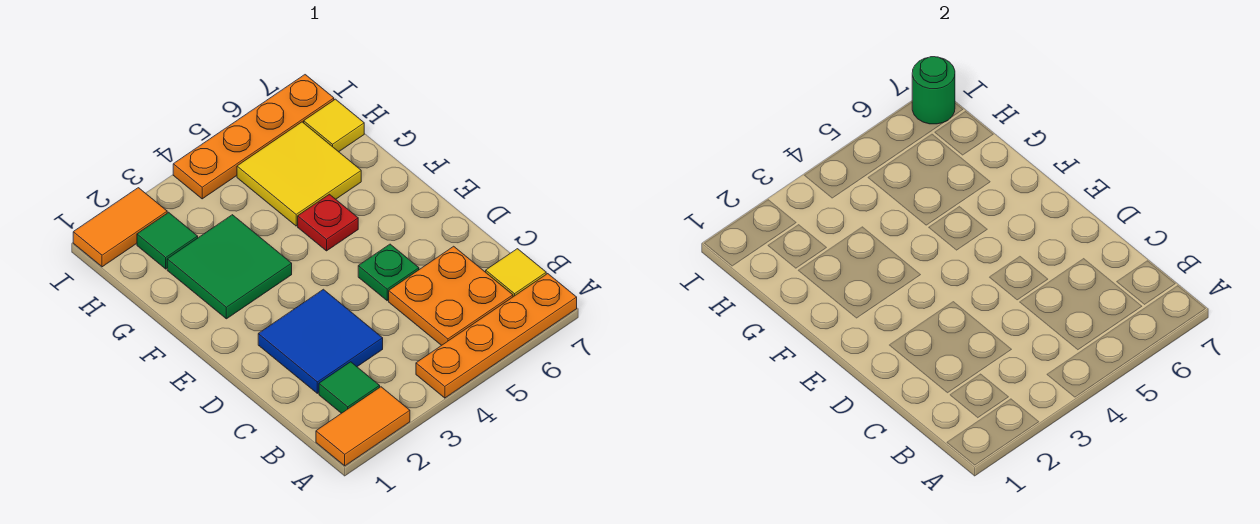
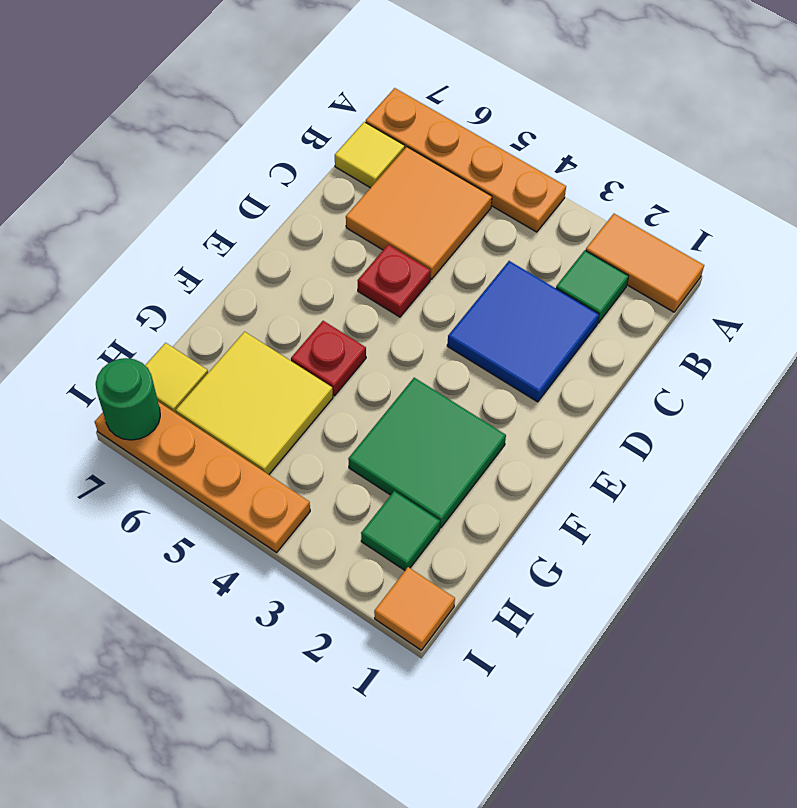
orange 2x2 plate [389,246,513,345] -> orange 2x2 tile [346,147,492,279]
green 1x1 plate [358,244,419,301] -> red 1x1 plate [357,245,431,317]
orange 1x2 tile [73,188,167,267] -> orange 1x1 tile [374,567,455,650]

